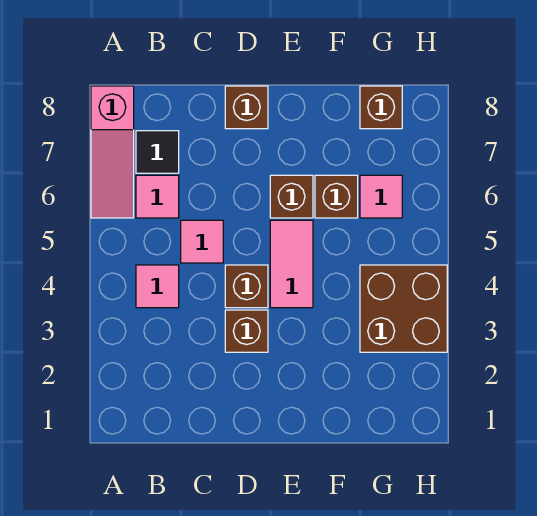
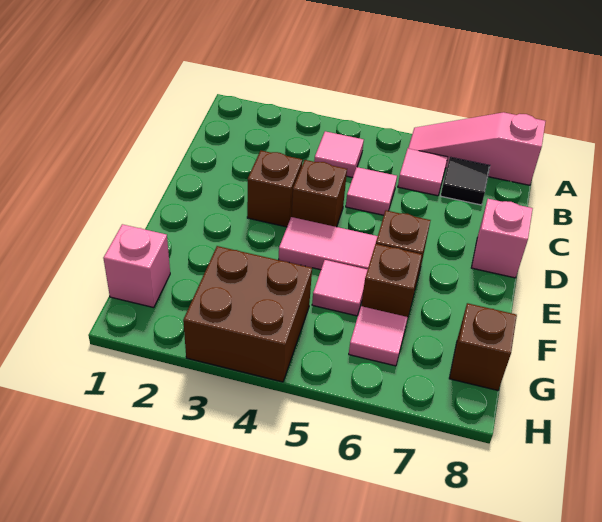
brown 1x1 brick [225,86,268,129] -> pink 1x1 brick [471,199,533,278]
none -> pink 1x1 tile [312,260,368,316]
none -> pink 1x1 brick [103,224,170,308]

